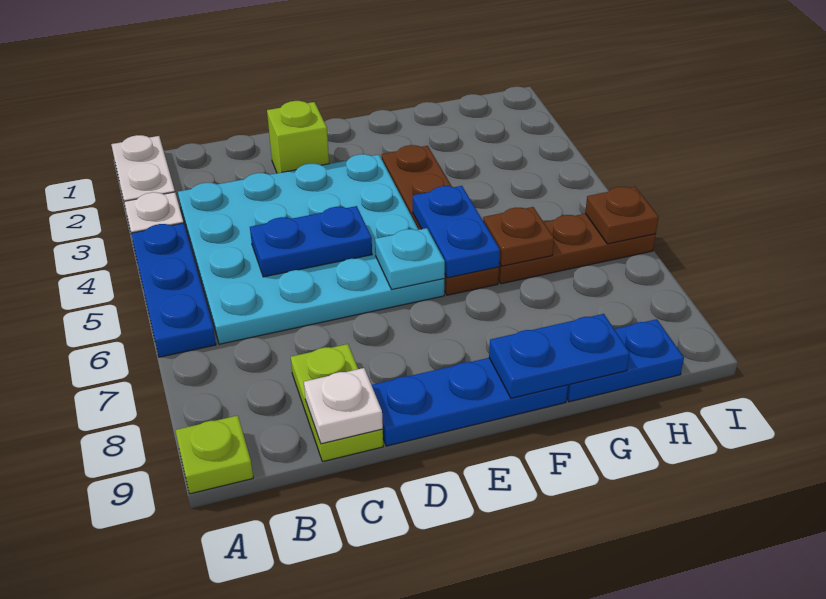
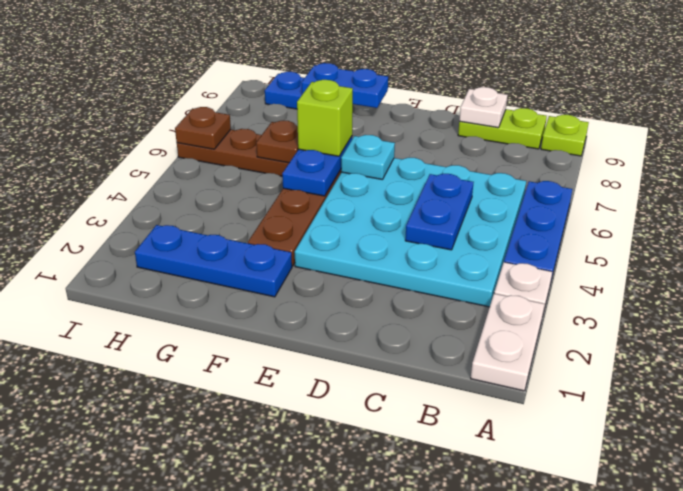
blue 1x2 plate [250,206,372,277] -> blue 1x2 plate turned to [405,174,474,250]
lime 1x2 plate [291,344,383,462] -> lime 1x2 plate turned to [458,108,547,149]
lime 1x1 brick [267,101,329,173] -> lime 1x1 brick moved to [297,80,353,156]
blue 1x3 plate [372,358,568,446] -> blue 1x3 plate moved to [135,225,292,297]

